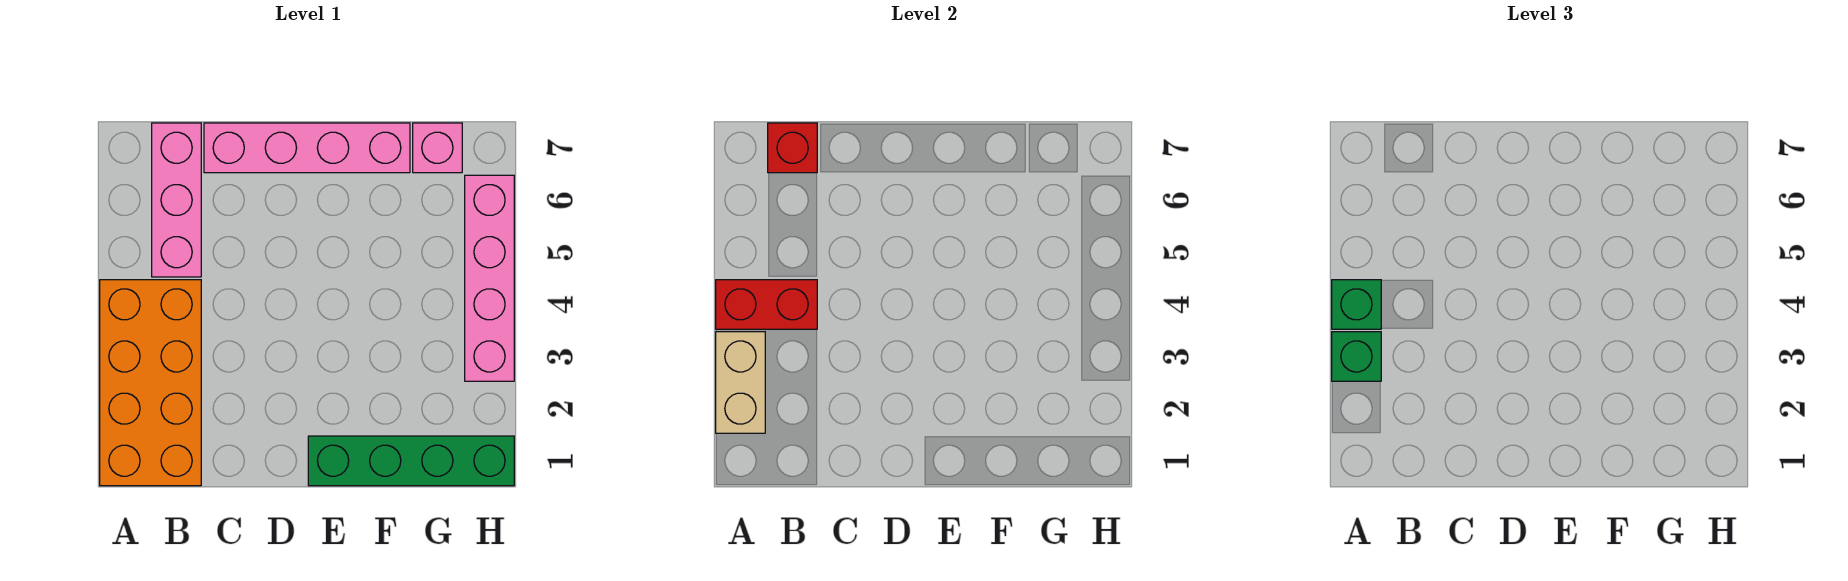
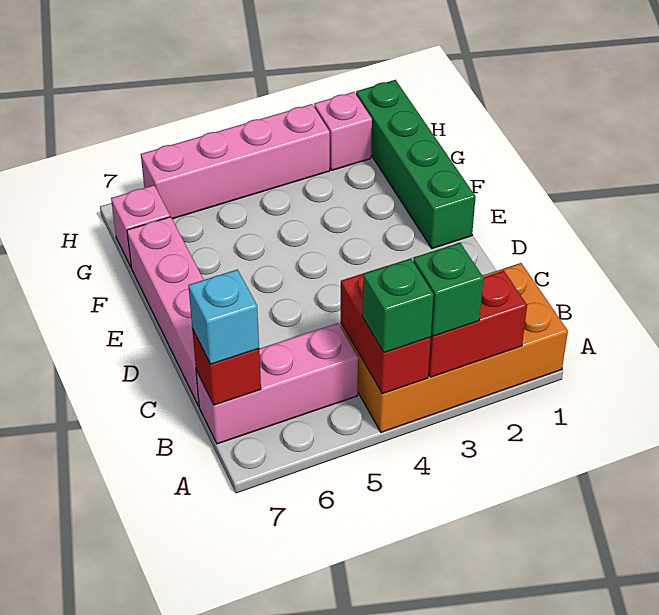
tan 1x2 brick [716,332,765,433] -> red 1x2 brick [428,271,527,377]
none -> cyan 1x1 brick [188,270,259,364]
none -> pink 1x1 brick [314,92,372,170]

